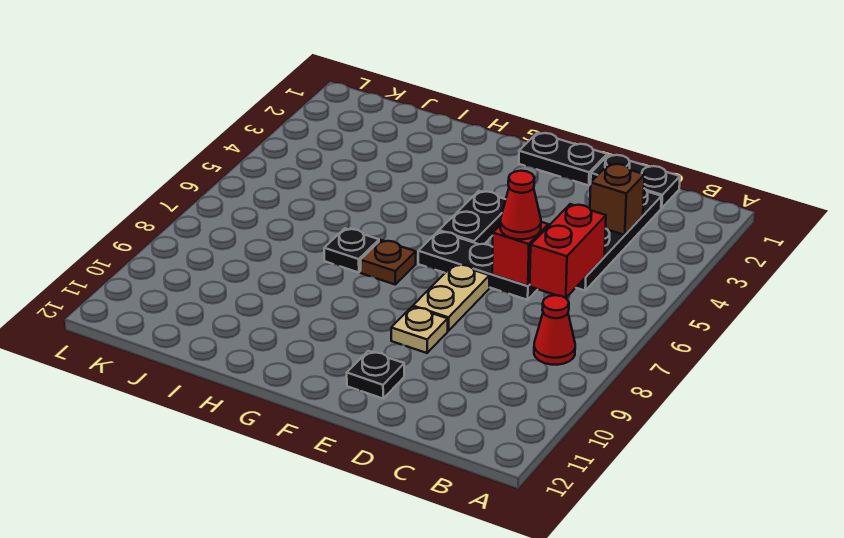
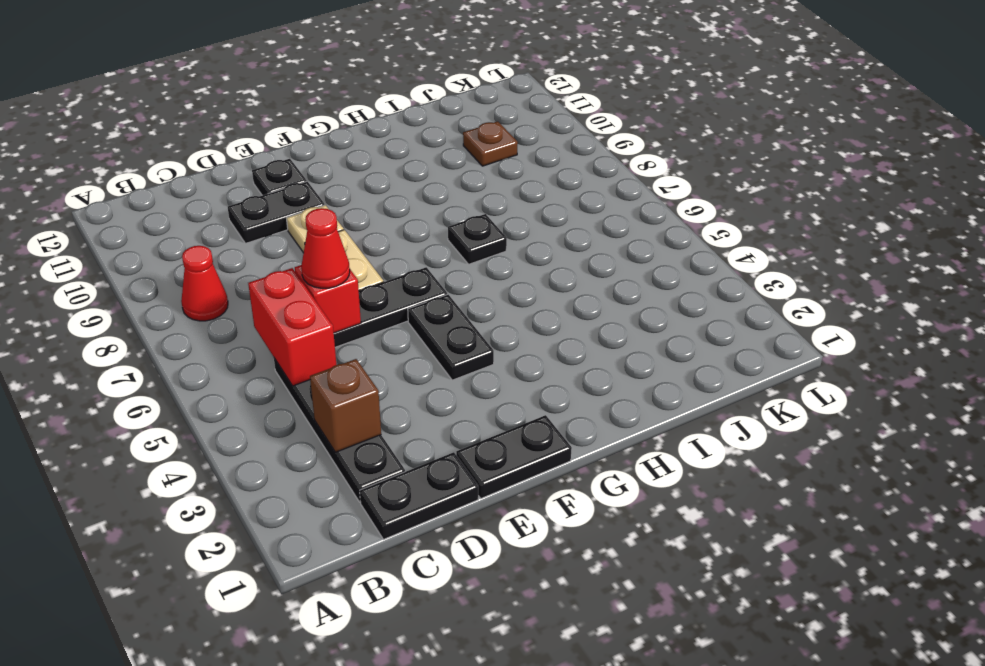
none -> black 1x2 plate [228,181,325,243]
brown 1x1 plate [361,240,416,284] -> brown 1x1 plate moved to [463,121,518,166]

